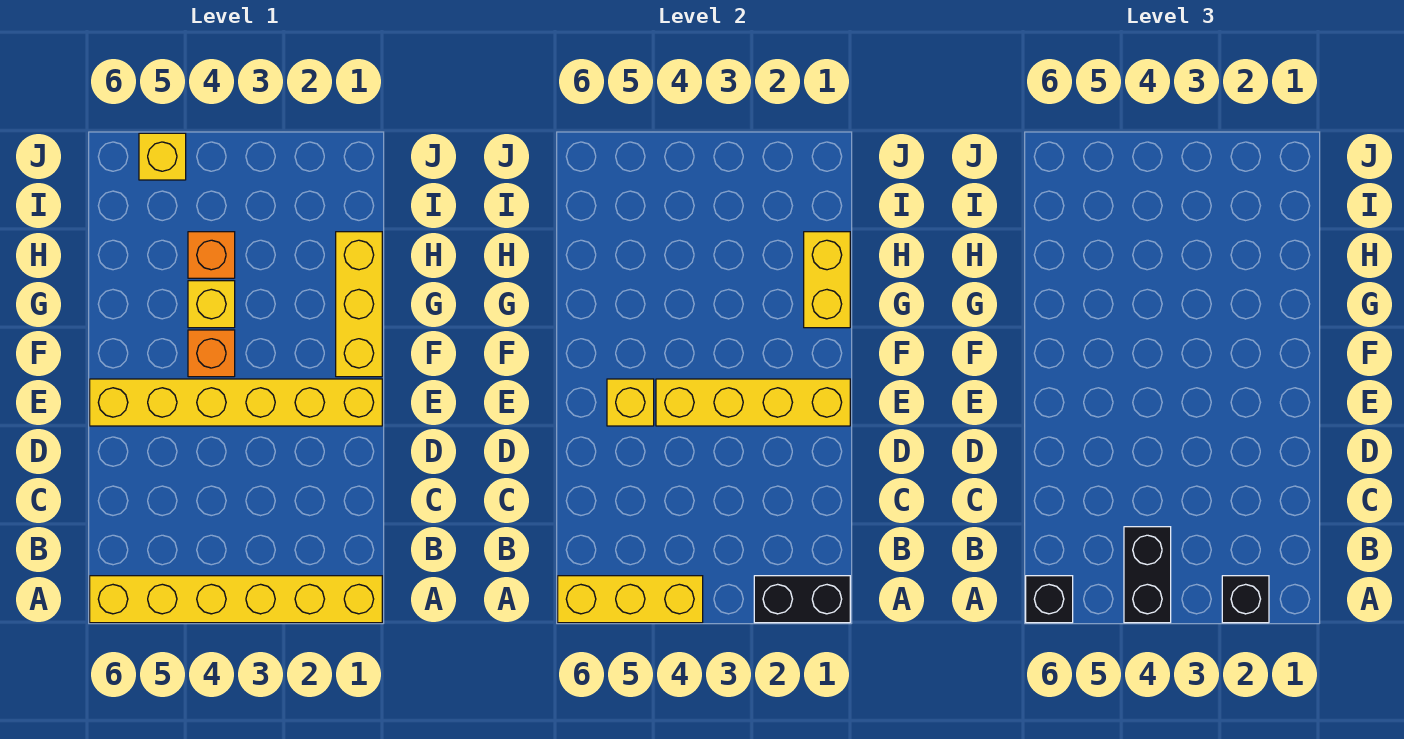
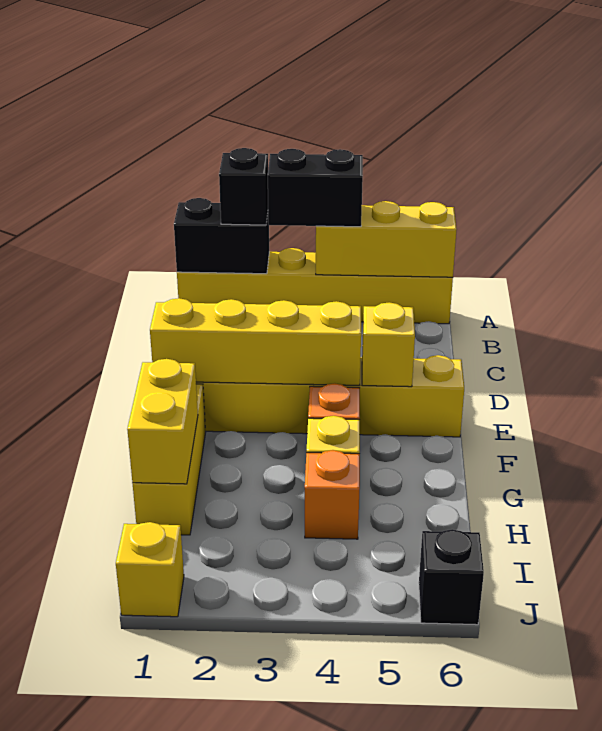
black 1x2 brick [1124,527,1171,623] -> black 1x2 brick turned to [268,149,363,227]
black 1x1 brick [1026,576,1073,623] -> black 1x1 brick moved to [419,529,484,625]
yellow 1x1 brick [139,133,186,180] -> yellow 1x1 brick moved to [116,522,184,617]

